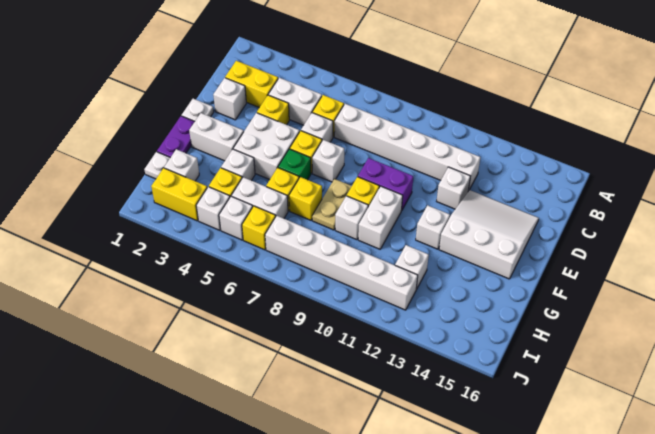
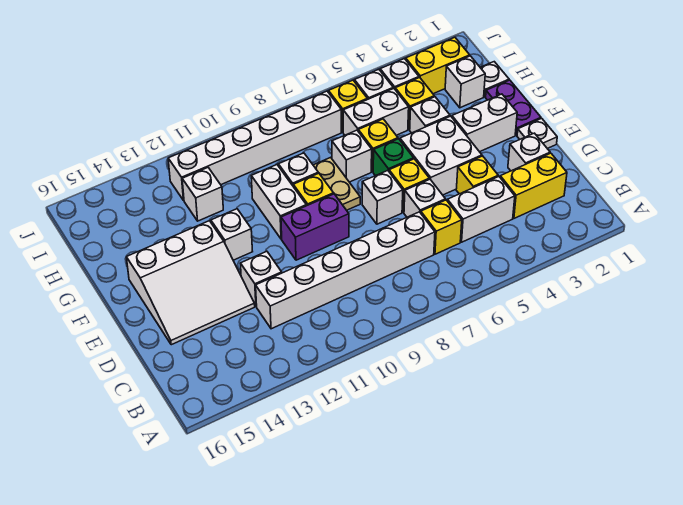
yellow 1x1 brick [289,177,322,220] -> white 1x1 brick [332,130,372,182]

